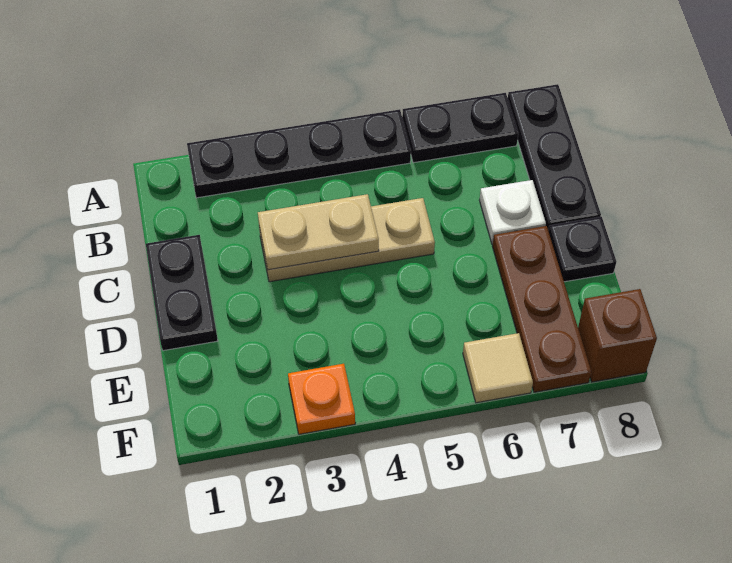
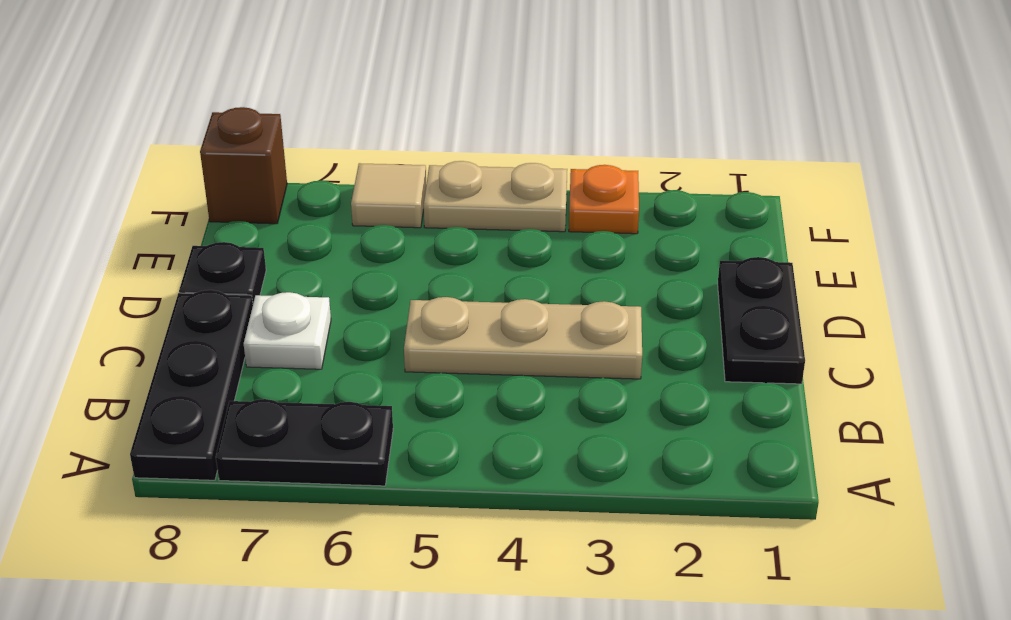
black 1x4 plate [187,109,411,198] -> none
tan 1x2 plate [258,194,379,270] -> tan 1x2 plate moved to [424,161,567,232]
brown 1x3 plate [492,226,591,392] -> none

